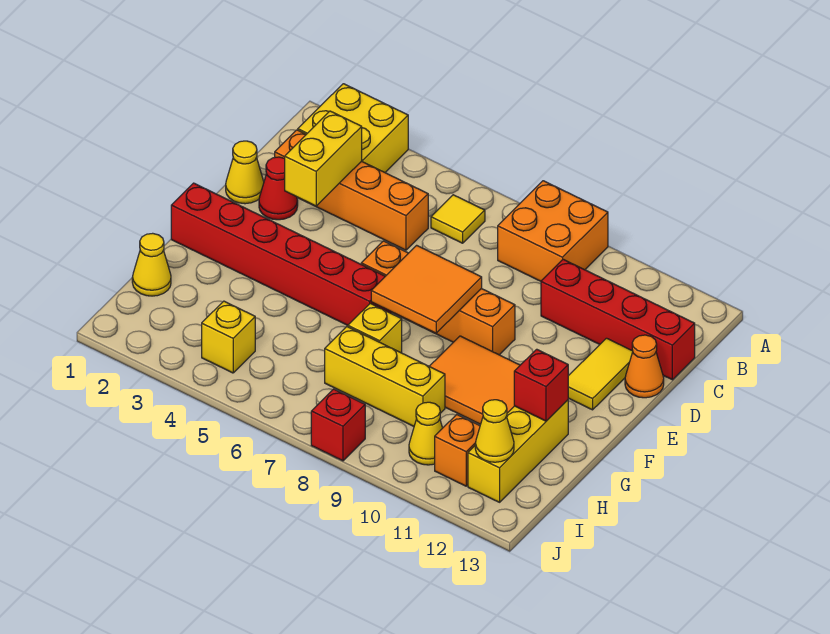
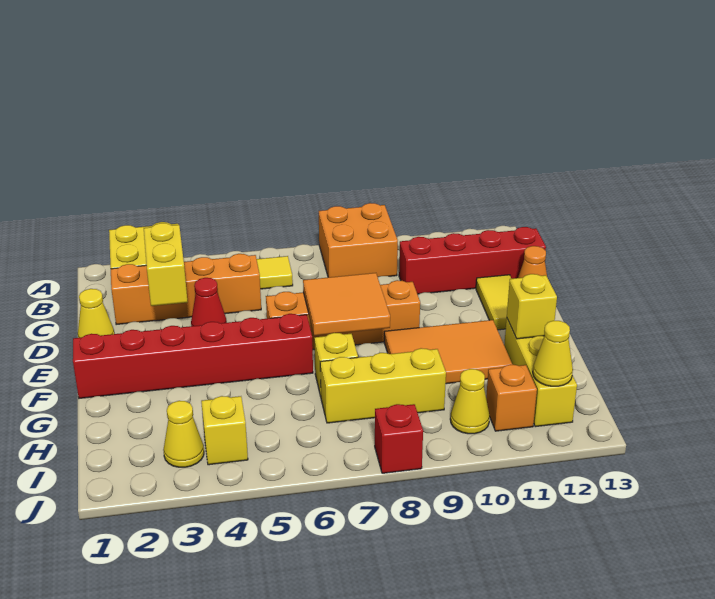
red 1x1 cone [259,157,298,220] -> red 1x1 cone moved to [191,278,227,326]
red 1x1 brick [514,349,568,421] -> yellow 1x1 brick [507,274,557,339]
yellow 1x1 cone [132,233,171,296] -> yellow 1x1 cone moved to [163,401,204,467]

